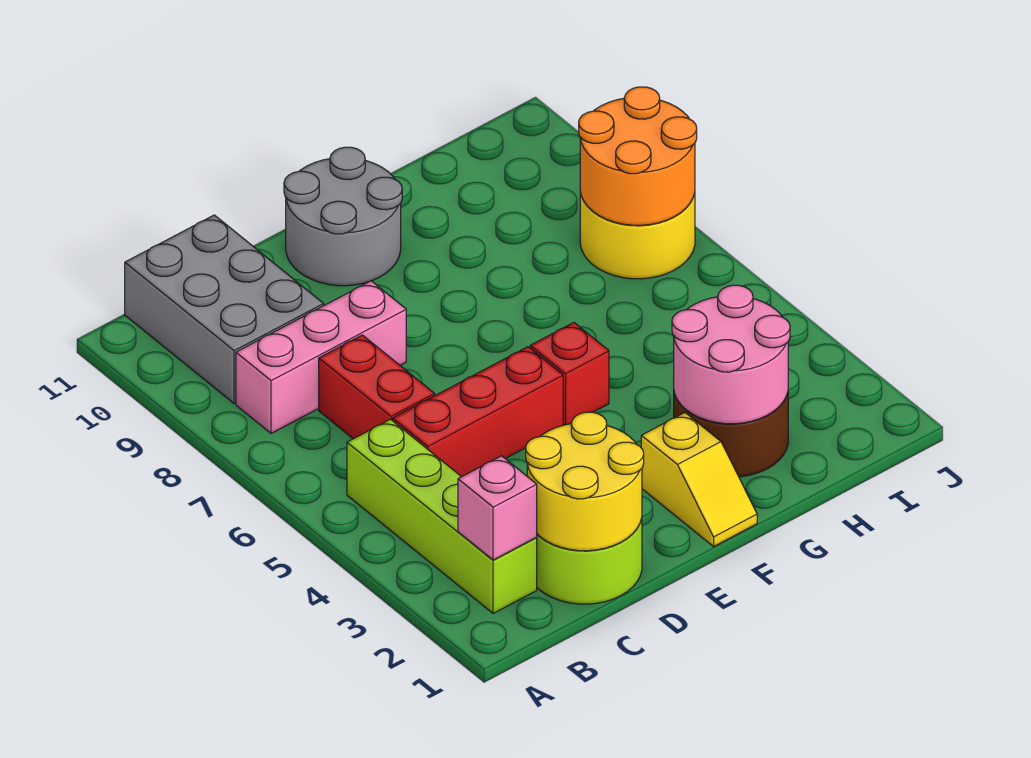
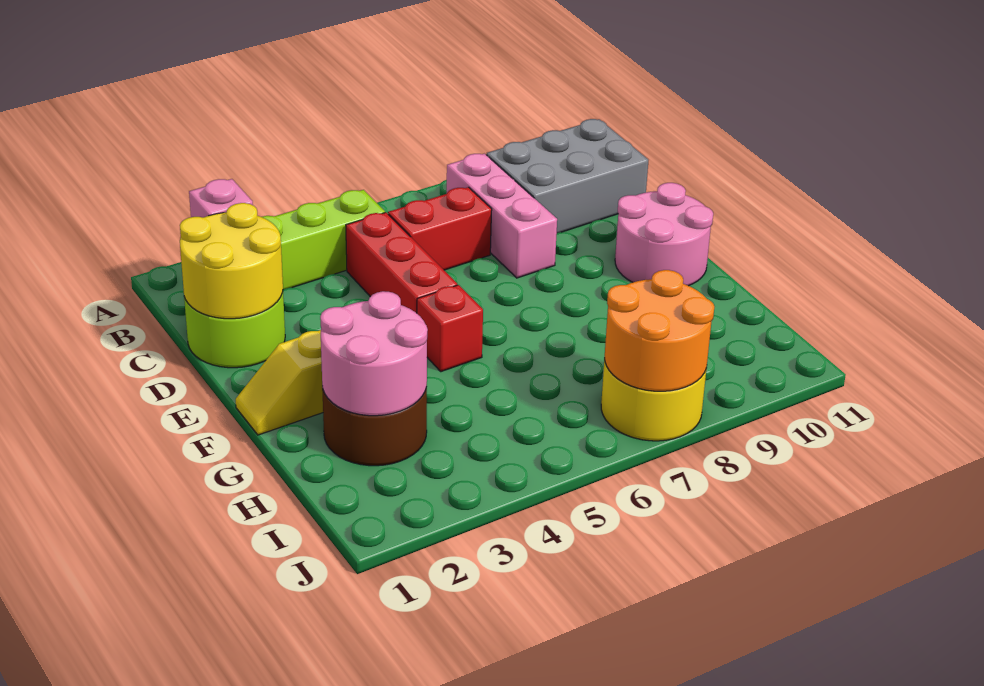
grey 2x2 round brick [284,147,402,286] -> pink 2x2 round brick [615,183,713,286]

